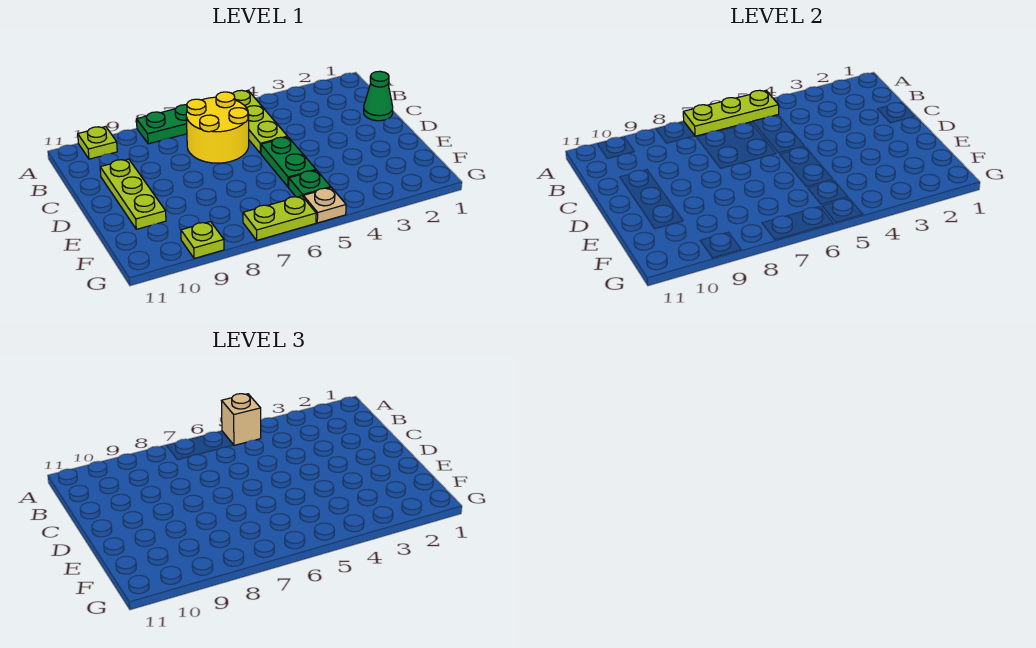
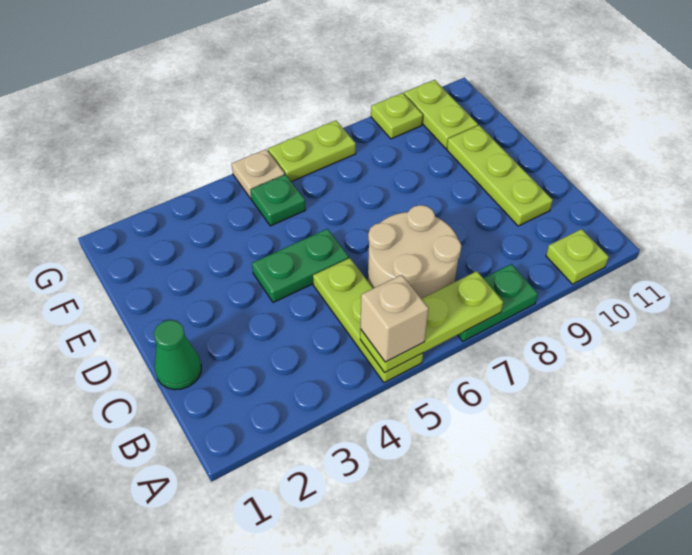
yellow 2x2 round brick [186,92,249,163] -> tan 2x2 round brick [368,205,461,299]
green 1x2 plate [261,137,316,187] -> green 1x2 plate turned to [252,229,349,303]
none -> lime 1x2 plate [404,80,478,148]

